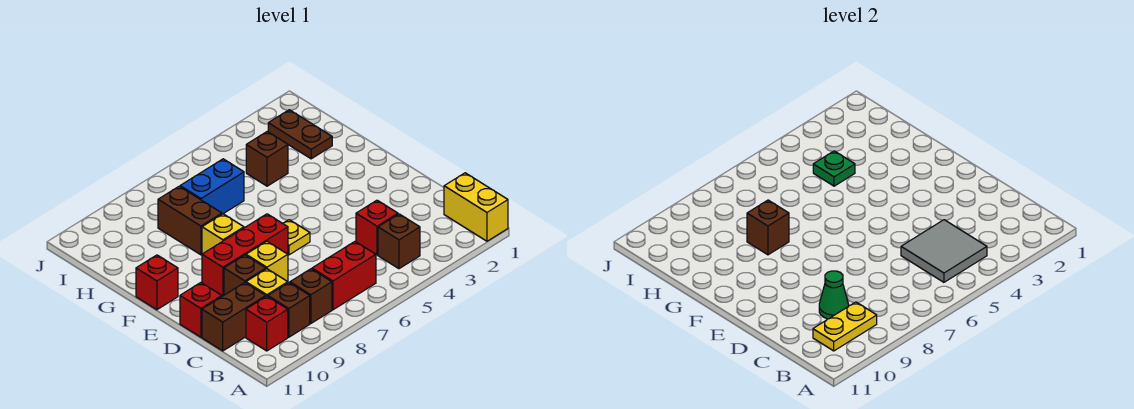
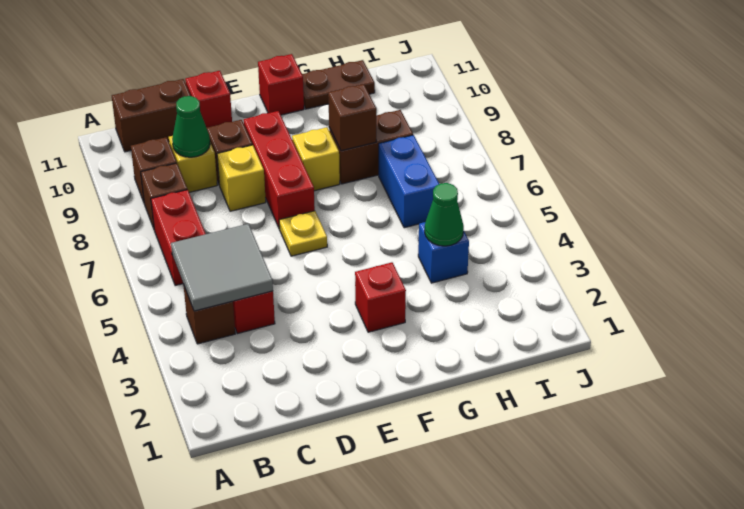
yellow 1x2 brick [444,173,508,241] -> none
yellow 1x2 plate [813,302,877,351] -> none
red 1x1 brick [246,296,288,351] -> red 1x1 brick moved to [355,262,406,332]
brown 1x2 brick [202,283,266,351] -> brown 1x2 brick turned to [112,79,191,152]
brown 1x2 plate [268,110,332,159] -> brown 1x2 plate moved to [302,60,375,109]
brown 1x1 brick [246,132,288,186] -> blue 1x1 brick [418,222,469,283]
green 1x1 plate [813,151,855,186] -> green 1x1 cone [425,183,464,246]

